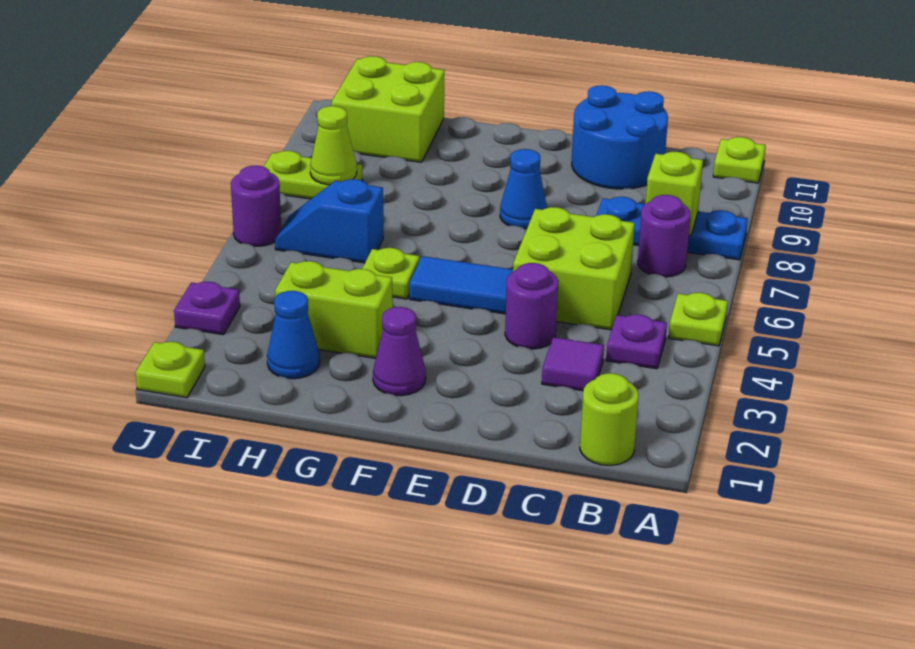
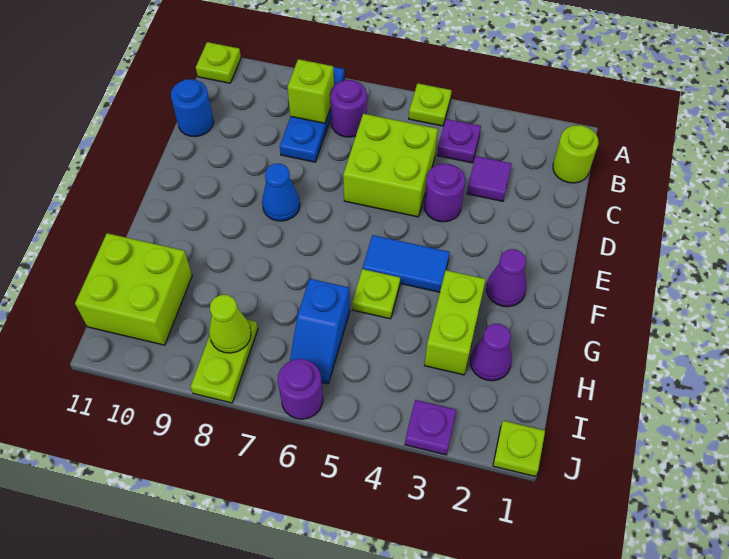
blue 2x2 round brick [572,85,668,189] -> blue 1x1 round brick [171,79,214,137]
blue 1x2 tile [409,256,513,314] -> blue 1x2 tile turned to [363,235,450,292]
blue 1x1 cone [267,291,320,379] -> purple 1x1 cone [470,324,512,381]

